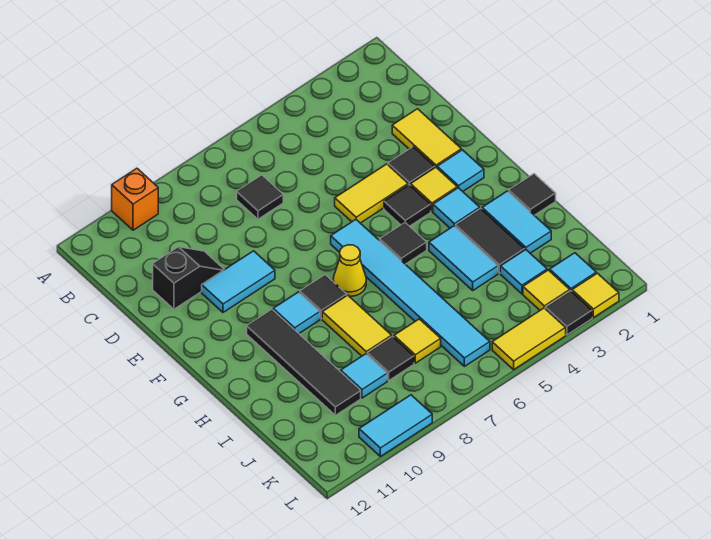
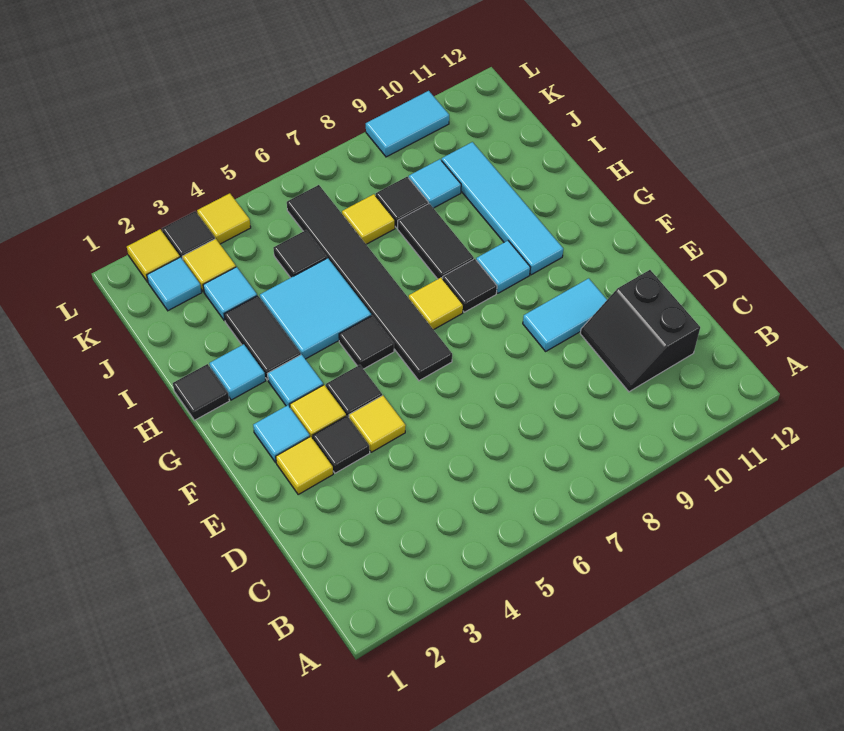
orange 1x1 brick [112,168,158,230] -> none
black 1x1 tile [237,175,283,219] -> black 1x1 tile moved to [273,230,327,278]
yellow 1x2 tile [392,109,461,168] -> yellow 1x1 tile [276,436,333,494]
black 1x2 slope [153,247,224,309] -> black 2x2 slope [580,270,700,392]
yellow 1x2 tile [335,164,408,223] -> yellow 1x1 tile [349,396,406,452]
cyan 1x6 tile [331,220,490,366] -> black 1x6 tile [287,185,452,381]
yellow 1x1 cone [333,245,366,296] -> yellow 1x1 tile [409,278,463,330]
black 1x4 tile [247,310,361,415] -> cyan 1x4 tile [442,142,563,275]
cyan 1x2 tile [482,191,551,253] -> cyan 1x1 tile [209,344,266,400]
cyan 1x2 tile [429,226,498,290] -> cyan 2x2 tile [260,258,371,359]
yellow 1x2 tile [322,295,392,356] -> black 1x2 tile [398,204,474,279]
yellow 1x2 tile [492,308,566,370] -> yellow 1x1 tile [197,193,251,244]

